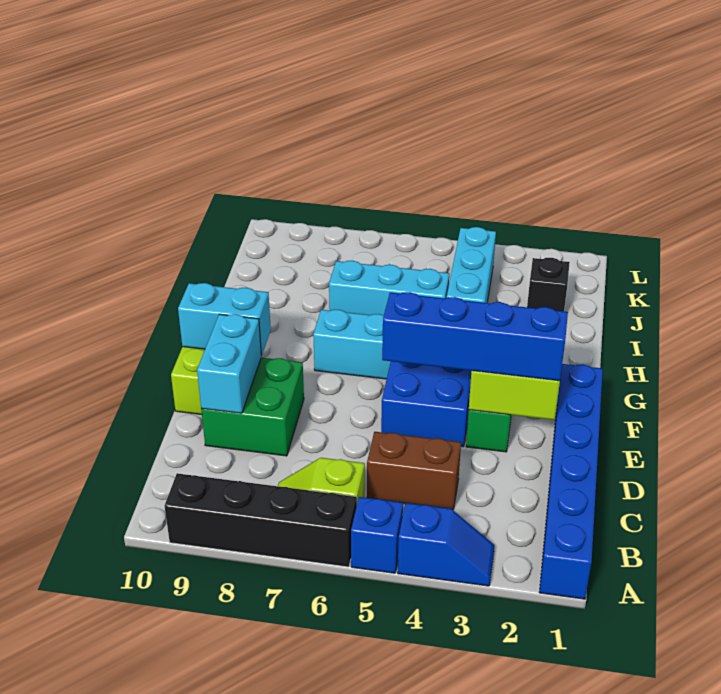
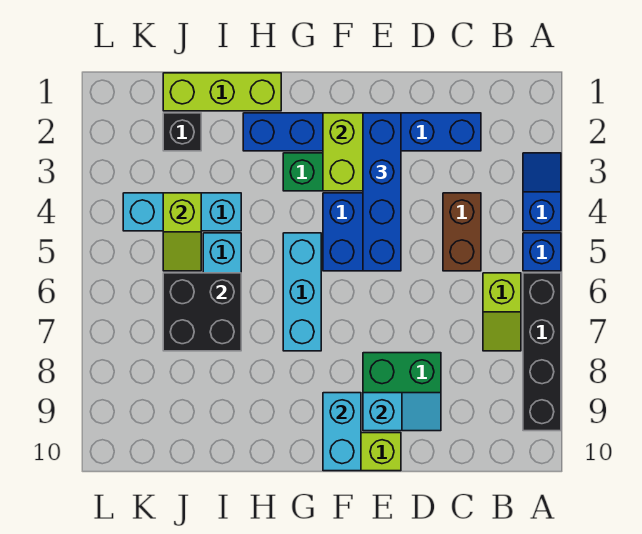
blue 1x6 brick [539,364,603,599] -> blue 1x6 brick moved to [243,113,481,151]
cyan 1x2 brick [197,314,261,413] -> cyan 1x2 slope [363,393,441,431]
none -> lime 1x3 brick [163,73,281,111]
none -> black 2x2 brick [163,273,241,351]
none -> lime 1x2 slope [163,193,201,271]

